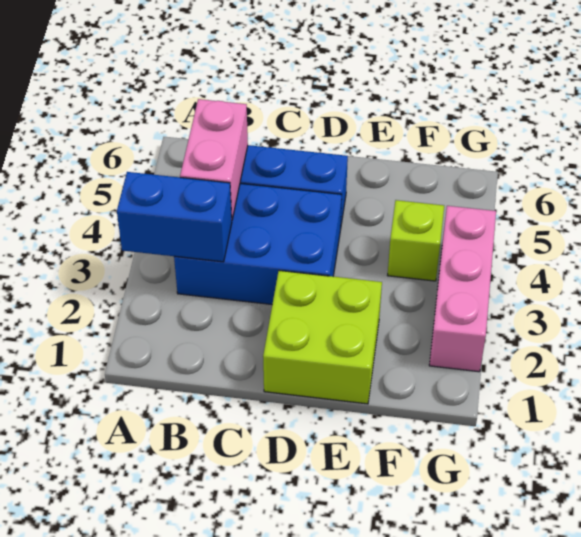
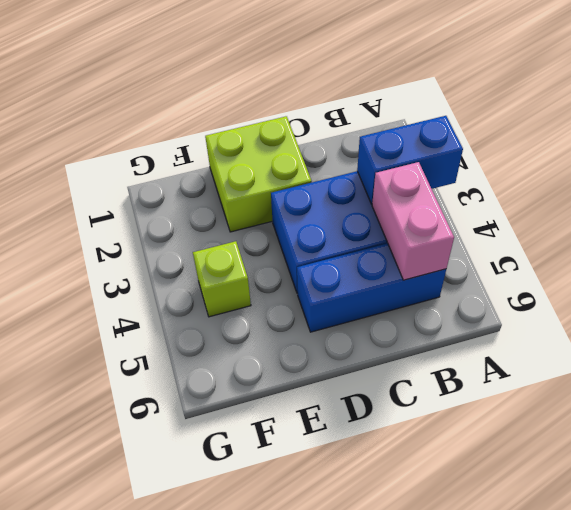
pink 1x3 brick [429,206,496,372] -> none

